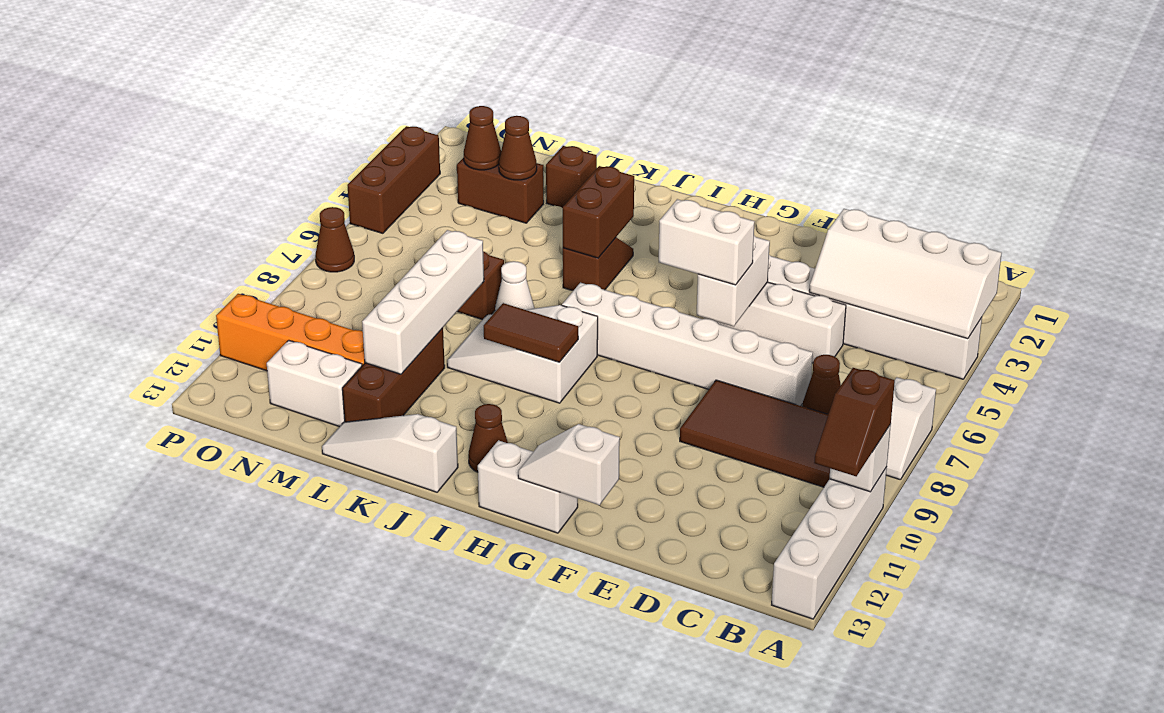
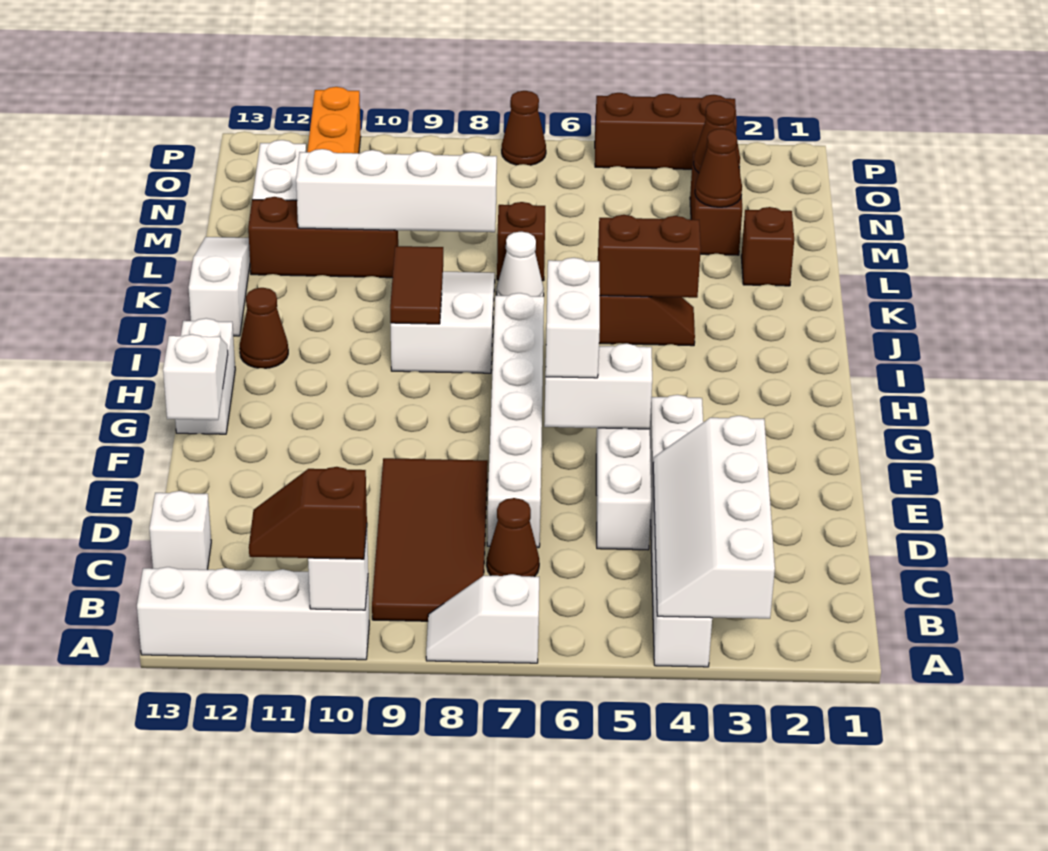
none -> white 1x1 brick [149,491,211,570]

